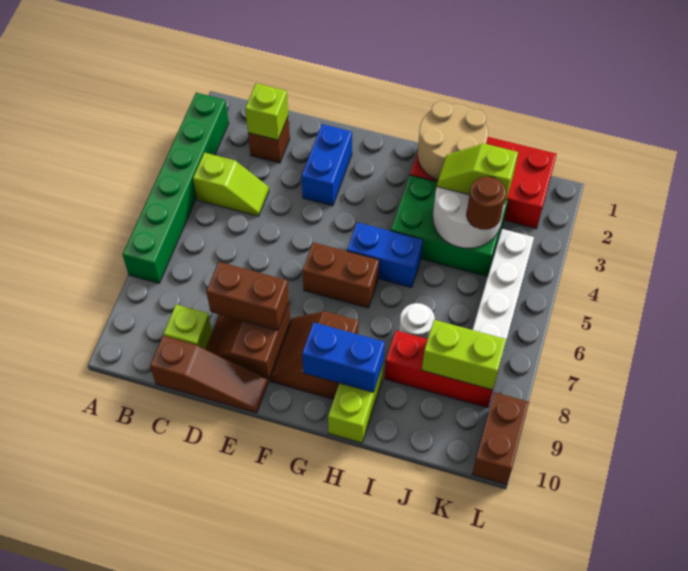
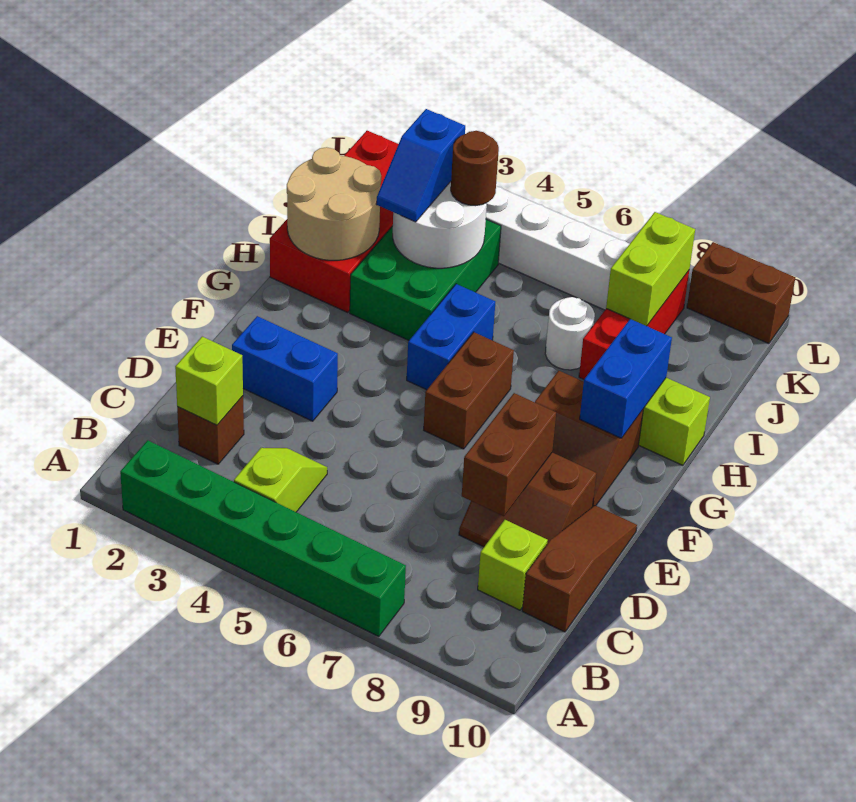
lime 1x2 slope [437,143,518,204] -> blue 1x2 slope [376,109,465,222]

